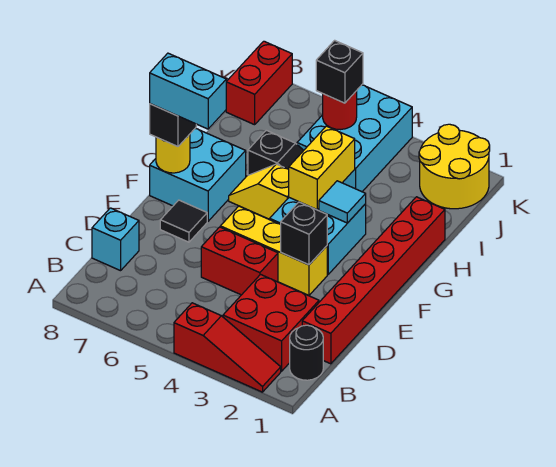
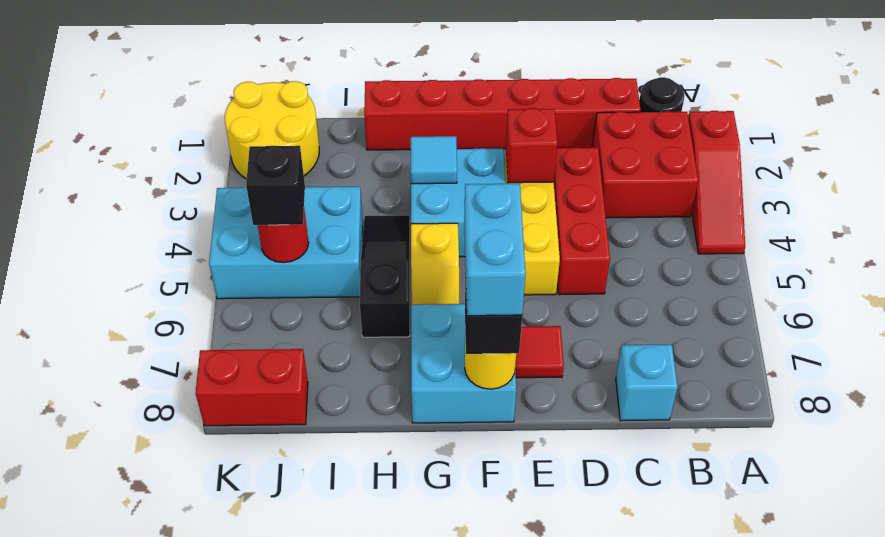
red 1x3 slope [174,303,281,392] -> red 1x3 slope turned to [688,111,745,254]
red 1x2 brick [201,227,278,295] -> red 1x3 brick [554,147,610,295]
black 1x1 brick [281,202,327,265] -> red 1x1 brick [506,108,557,183]
black 1x1 tile [160,200,207,242] -> red 1x1 tile [515,326,564,378]
yellow 1x2 brick [289,126,355,210] -> none

